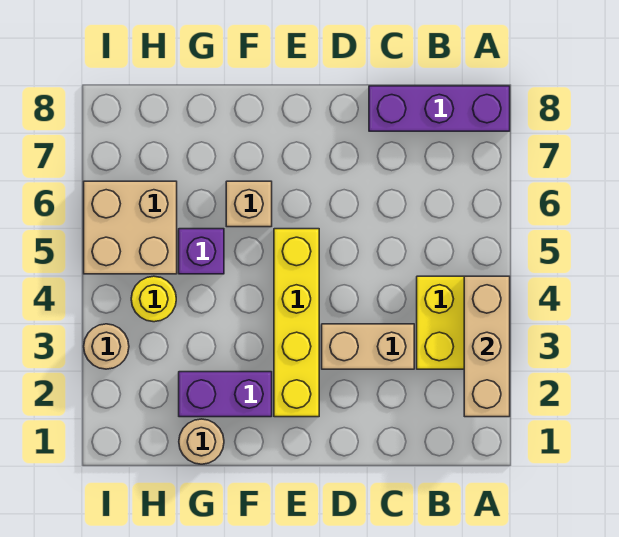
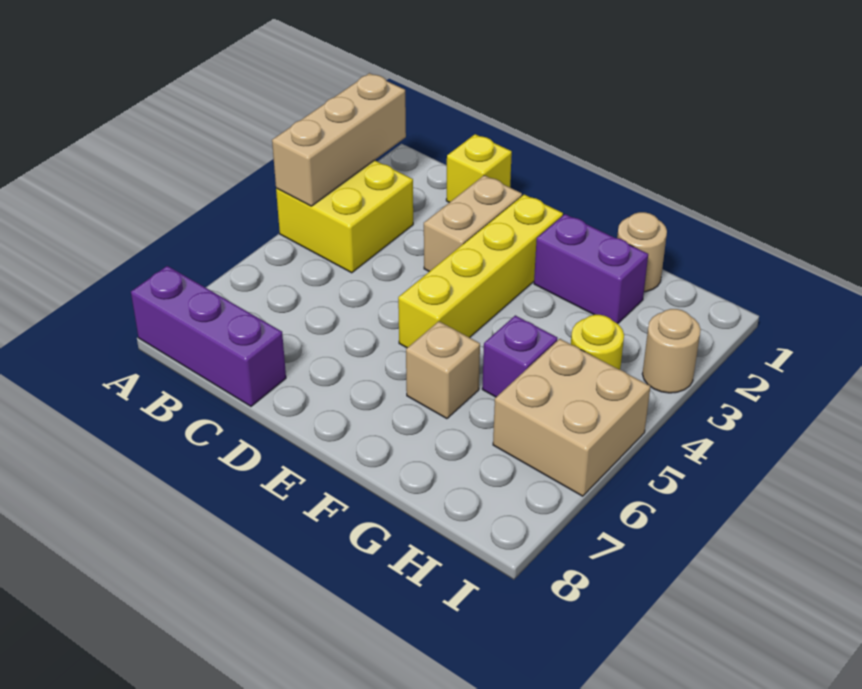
none -> yellow 1x1 brick [446,134,512,203]
tan 1x2 brick [322,324,414,369] -> tan 1x2 brick turned to [424,175,522,272]

